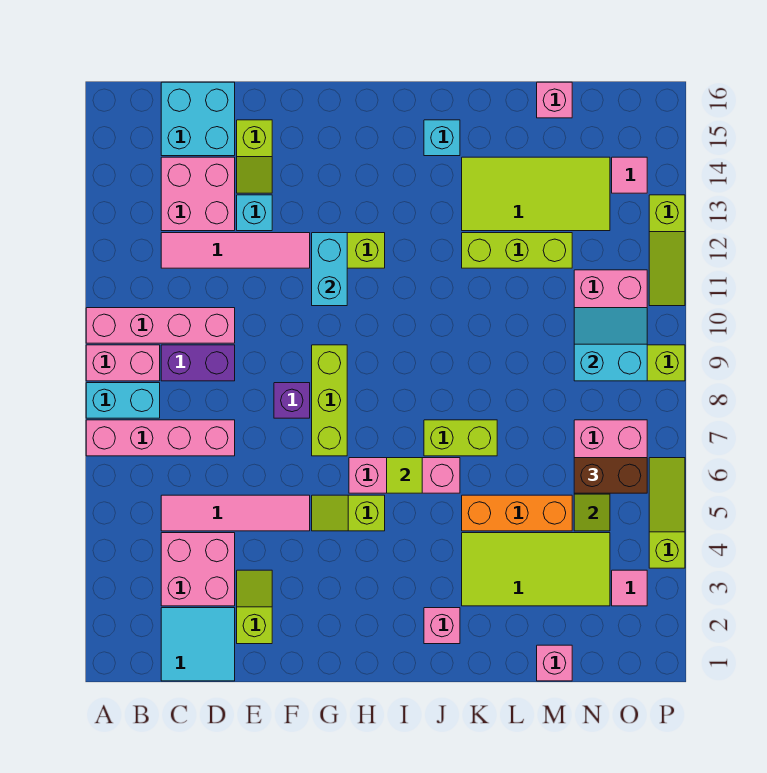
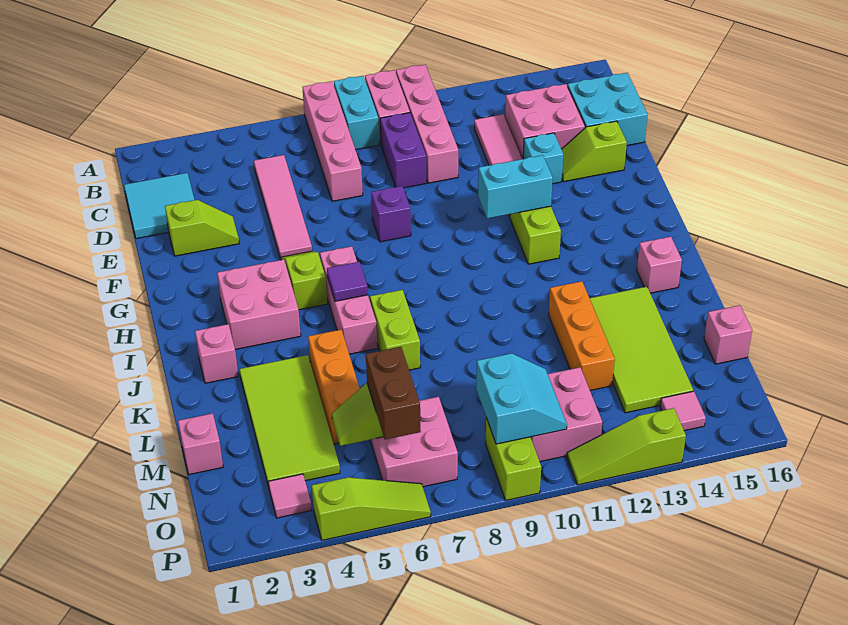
pink 2x2 brick [161,533,235,606] -> pink 2x2 brick moved to [217,260,301,349]
lime 1x3 brick [312,345,347,456] -> none
lime 1x1 tile [387,458,422,493] -> purple 1x1 tile [327,262,368,301]
cyan 1x1 brick [424,120,460,156] -> pink 1x1 brick [637,237,682,293]
lime 1x3 brick [462,233,572,268] -> orange 1x3 brick [549,281,615,390]

